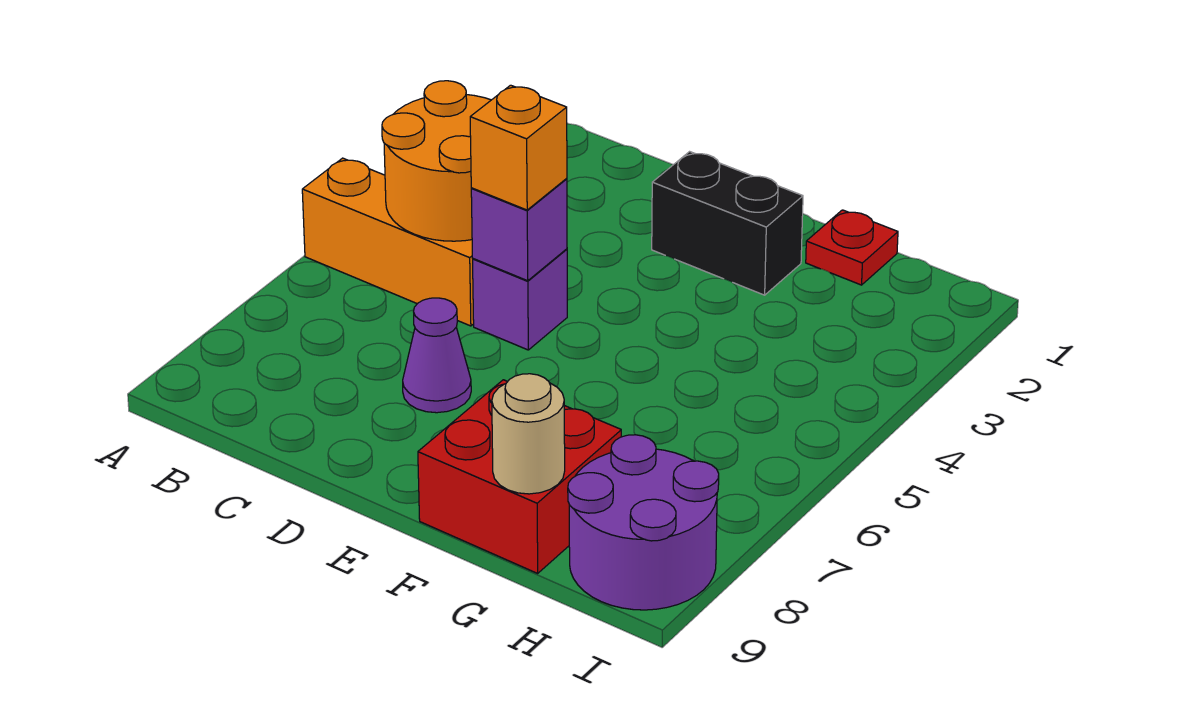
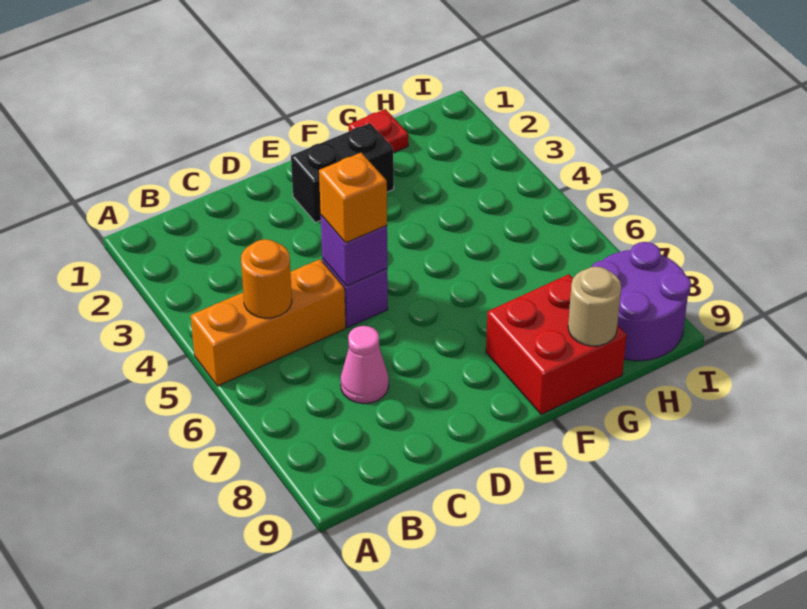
orange 2x2 round brick [382,81,491,241] -> orange 1x1 round brick [241,239,292,318]
none -> pink 1x1 cone [340,326,389,404]
purple 1x1 cone [403,298,471,413] -> none

